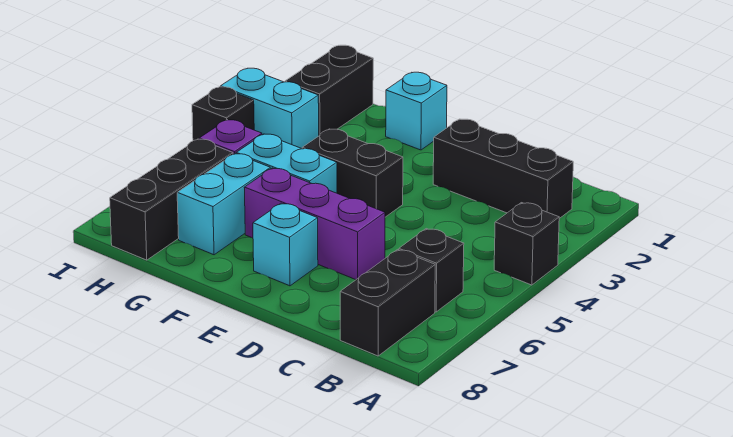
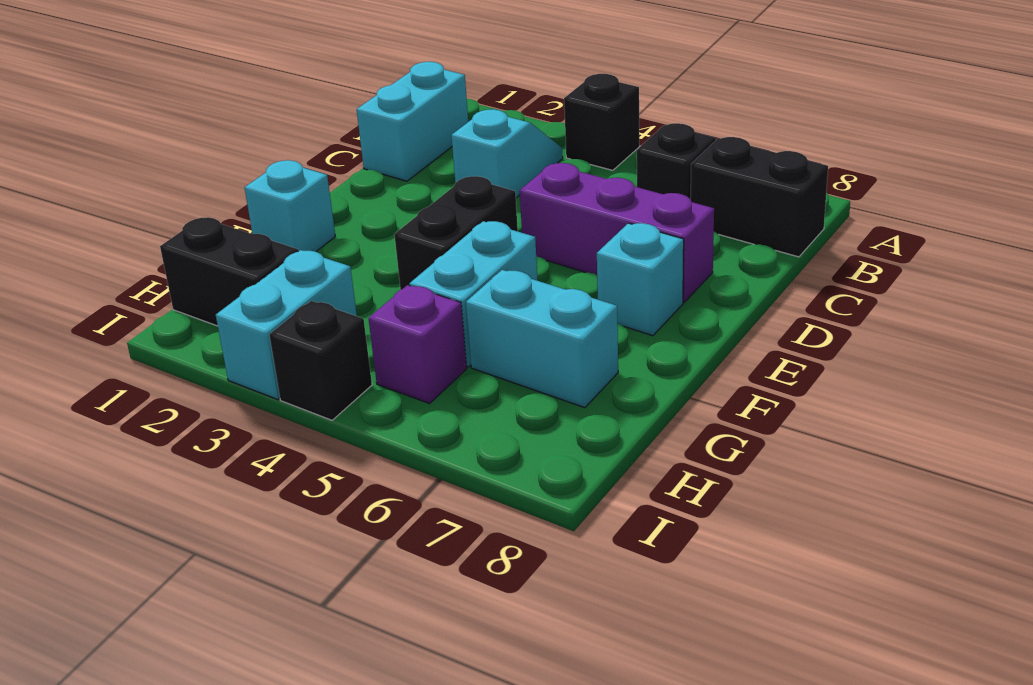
none -> cyan 1x2 brick [357,62,468,181]
black 1x3 brick [433,119,573,219] -> none
none -> cyan 1x2 slope [451,109,563,198]
purple 1x3 brick [244,168,385,280] -> purple 1x3 brick turned to [520,163,714,302]
black 1x3 brick [110,139,233,260] -> none

